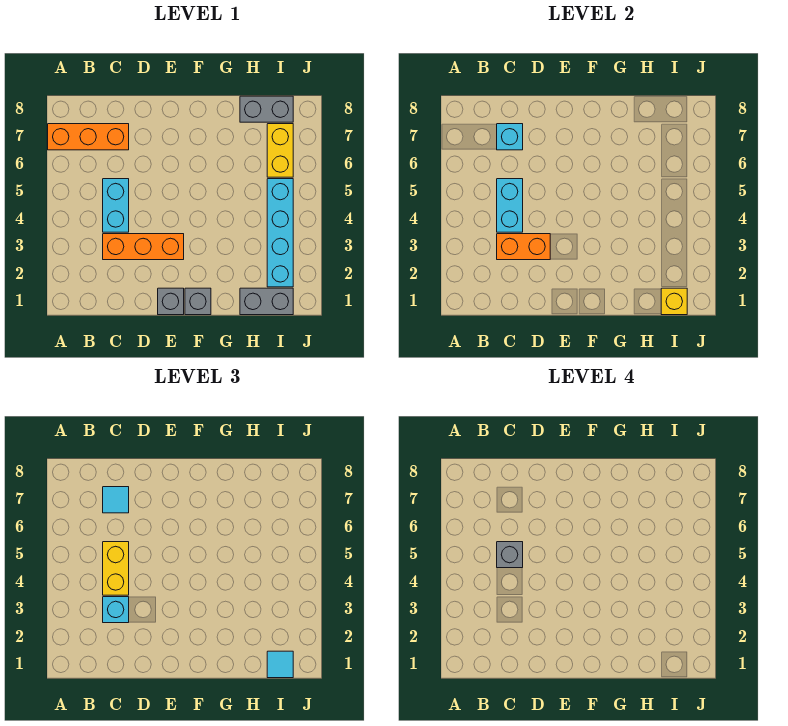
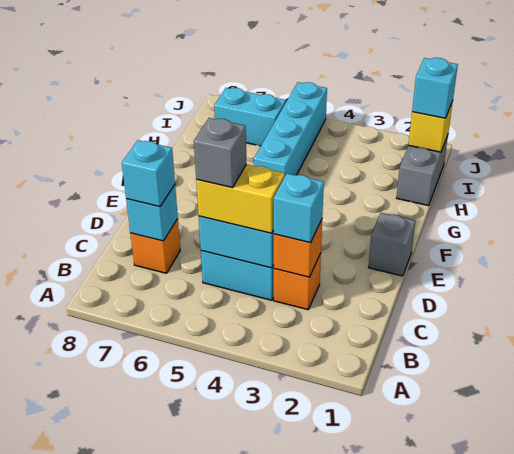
orange 1x3 brick [48,124,129,150] -> orange 1x1 brick [131,219,180,273]
orange 1x3 brick [103,234,184,260] -> orange 1x1 brick [274,253,321,310]
orange 1x2 brick [497,234,550,260] -> orange 1x1 brick [273,220,322,277]
cyan 1x1 tile [103,487,129,513] -> cyan 1x1 brick [122,140,175,207]
grey 1x1 brick [185,288,211,315] -> none
grey 1x2 brick [240,96,293,122] -> none
cyan 1x1 tile [267,651,293,678] -> cyan 1x1 brick [412,58,458,118]
cyan 1x4 brick [267,179,293,287] -> cyan 1x4 brick turned to [254,82,327,175]
yellow 1x2 brick [267,124,293,177] -> cyan 1x2 brick [214,88,286,146]

